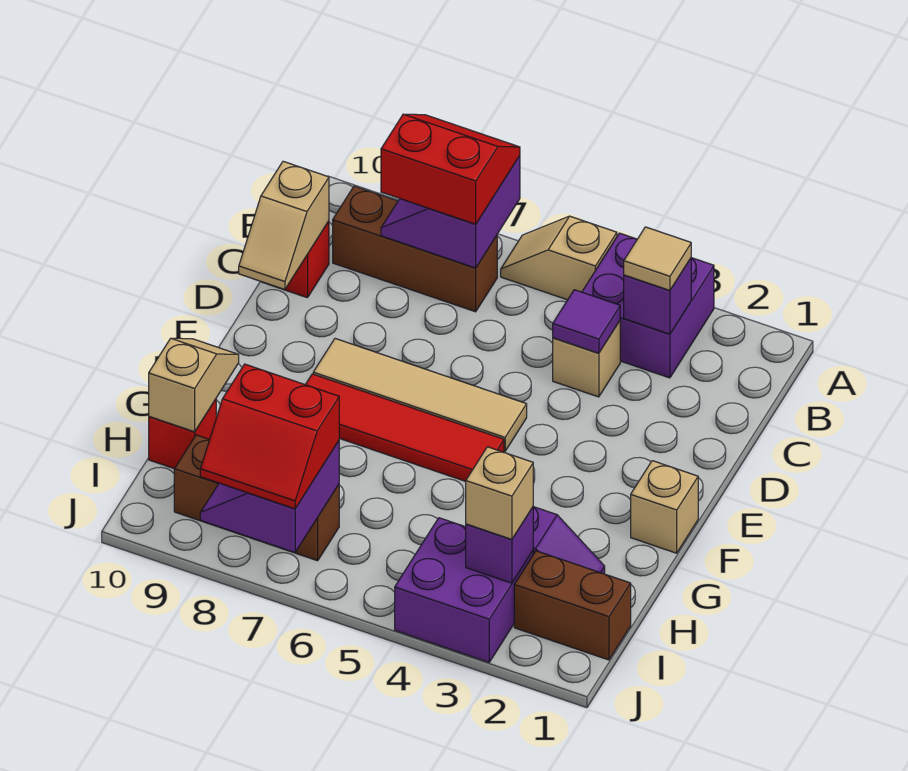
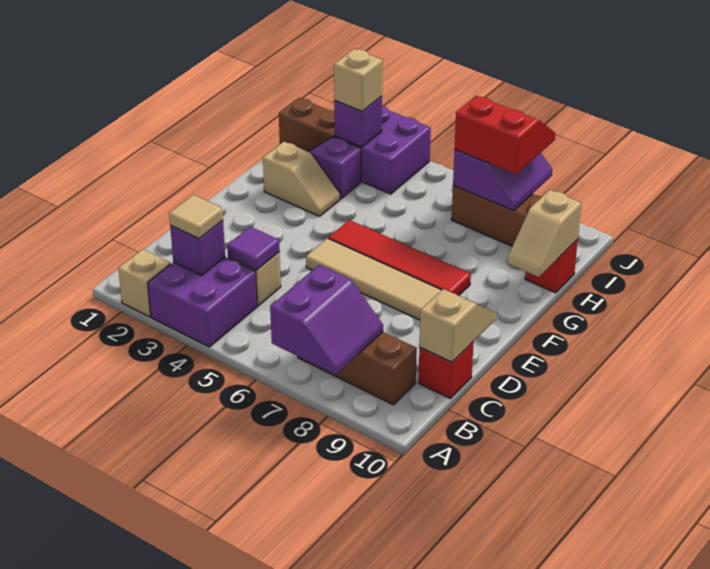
tan 1x2 slope [501,216,617,300] -> tan 1x2 slope moved to [263,142,340,216]
red 2x2 slope [381,114,520,224] -> none
tan 1x1 brick [631,461,698,553] -> tan 1x1 brick moved to [118,249,171,317]

